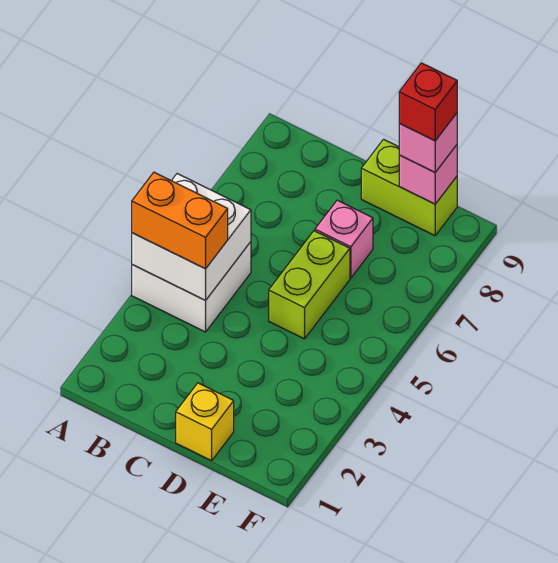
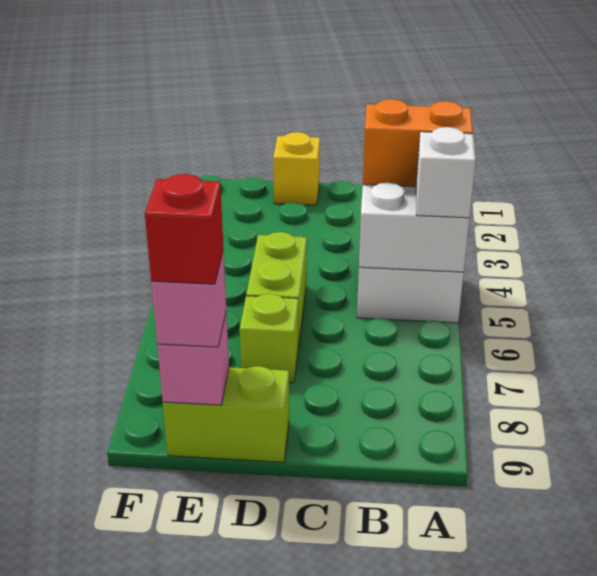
none -> white 1x1 brick [416,127,475,218]
pink 1x1 brick [315,200,373,278] -> lime 1x1 brick [240,294,298,383]

